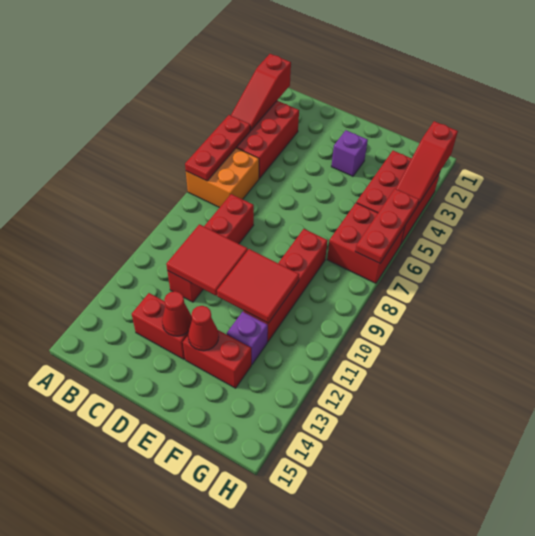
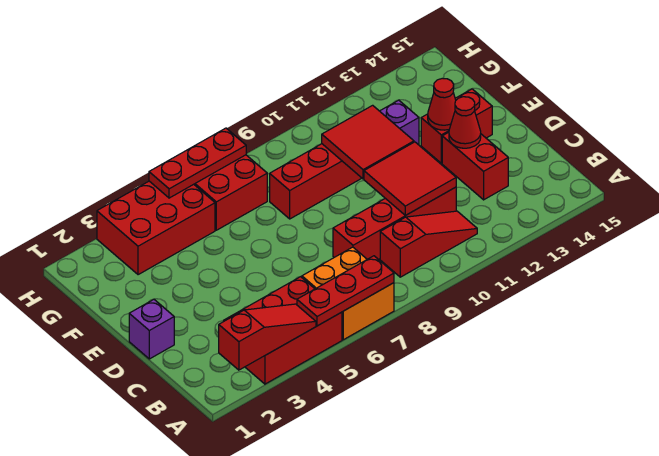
purple 1x1 brick [331,130,368,176] -> purple 1x1 brick moved to [129,300,174,359]
red 1x2 brick [183,330,251,388] -> red 1x2 brick turned to [421,89,492,163]
red 1x3 slope [396,121,458,205] -> red 1x3 slope moved to [380,211,477,277]

